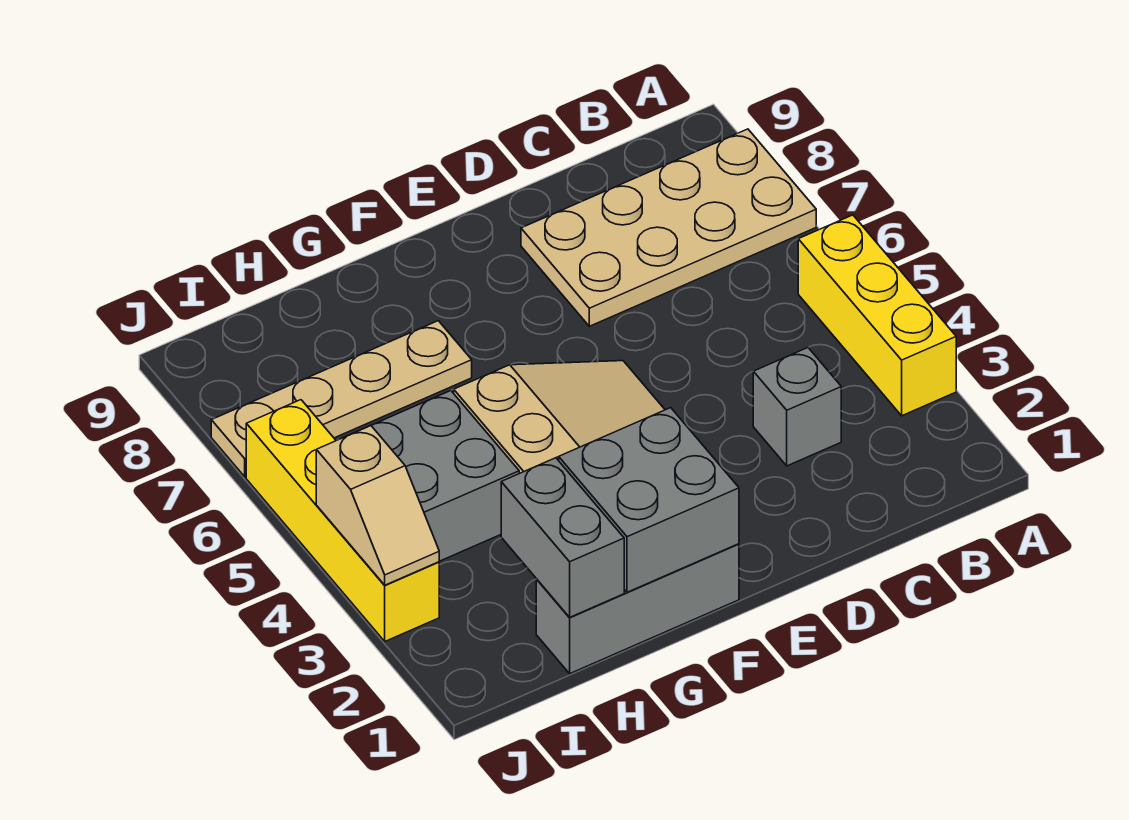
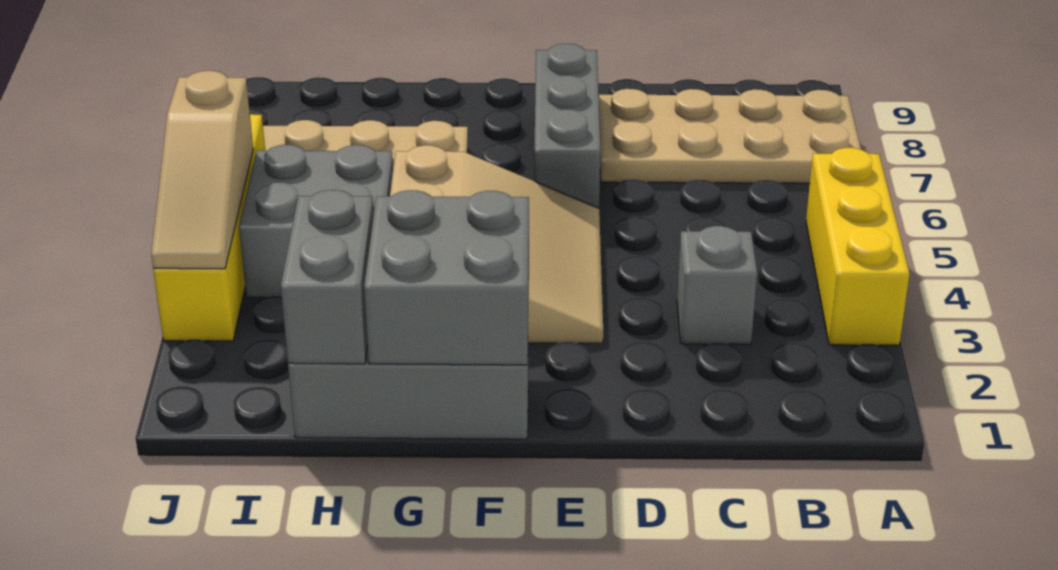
none -> grey 1x3 brick [534,44,601,208]
tan 1x2 slope [316,426,439,585] -> tan 1x3 slope [151,71,253,269]

